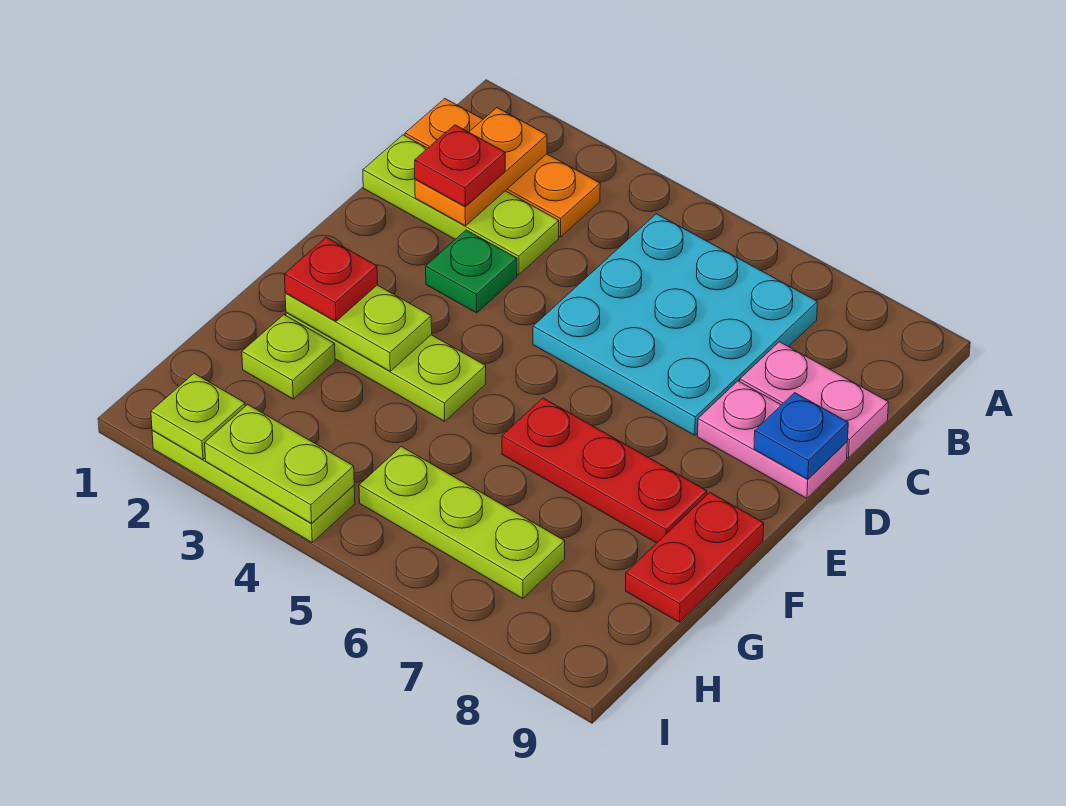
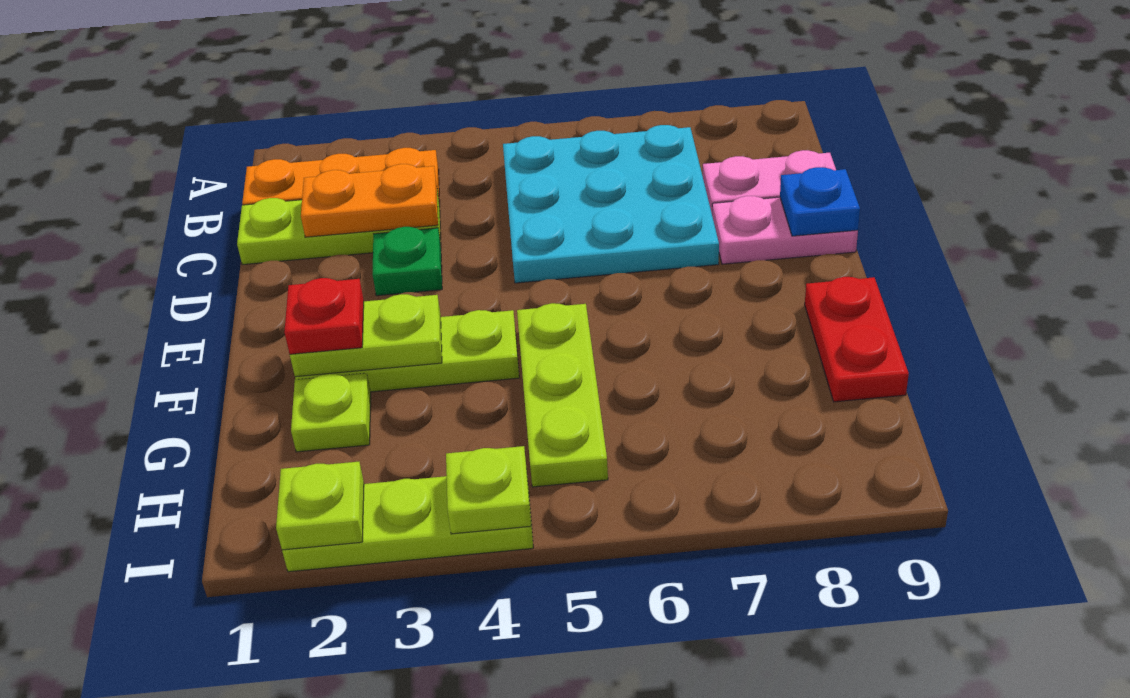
orange 1x2 plate [415,108,547,226] -> orange 1x2 plate turned to [301,164,438,237]
red 1x1 plate [415,125,505,206] -> none
red 1x3 plate [502,398,707,543] -> none
lime 1x3 plate [359,447,565,599] -> lime 1x3 plate turned to [517,303,608,487]
lime 1x2 plate [205,405,354,523] -> lime 1x1 plate [446,446,531,534]

